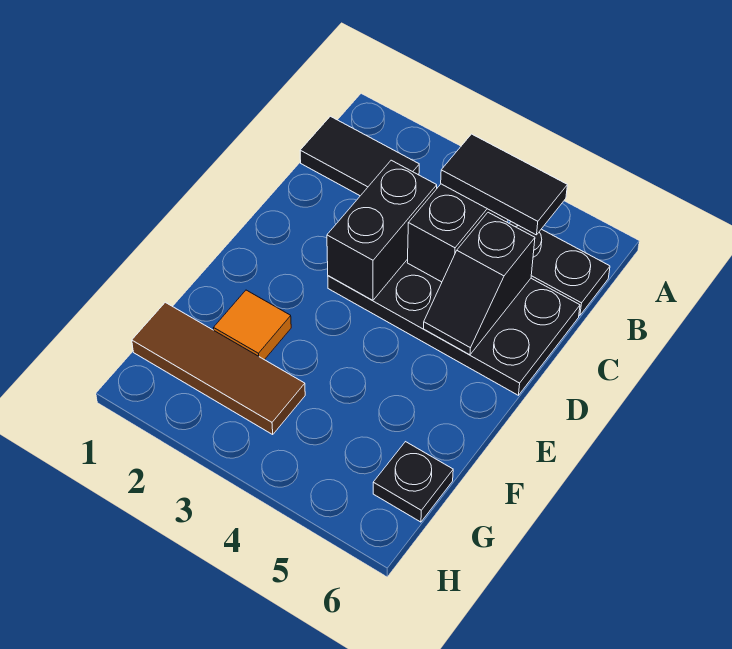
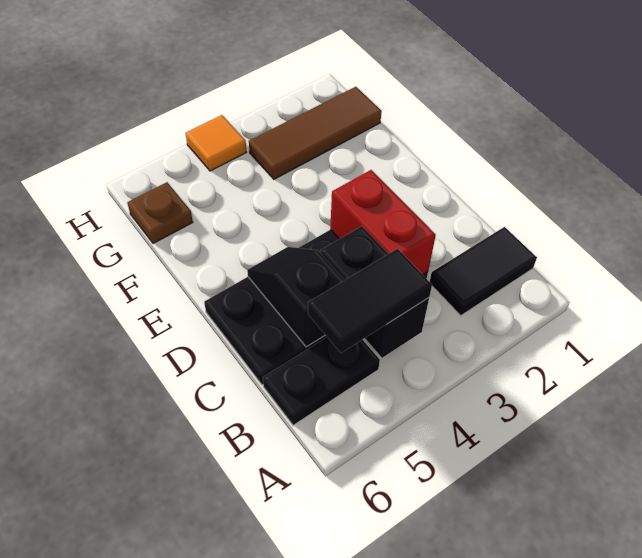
black 1x2 brick [327,160,437,301] -> red 1x2 brick [330,170,436,275]
orange 1x1 tile [214,290,291,360] -> orange 1x1 tile moved to [186,115,246,171]
black 1x1 plate [373,442,453,522] -> brown 1x1 plate [127,182,193,243]

